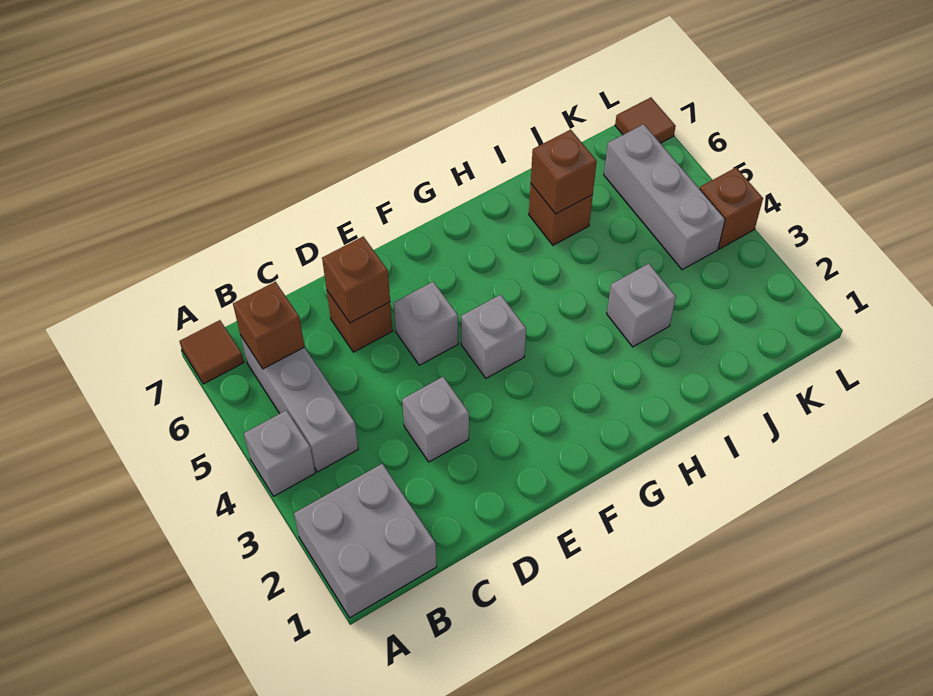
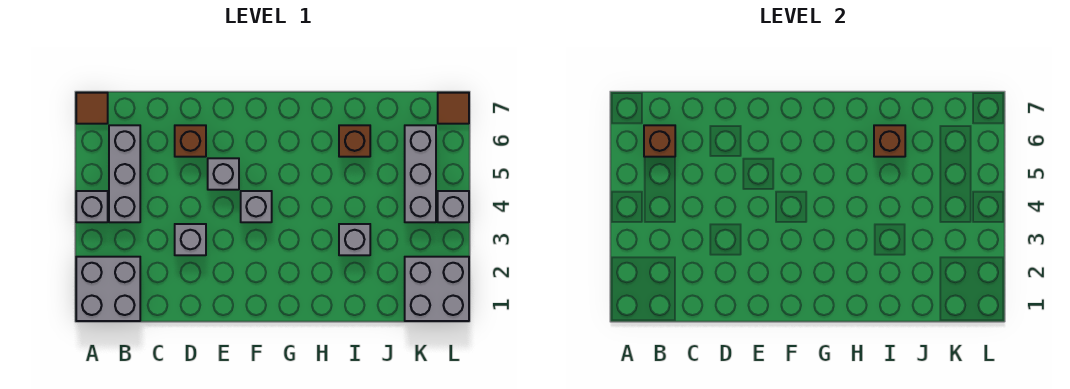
brown 1x1 brick [322,236,390,323] -> none
none -> grey 2x2 brick [405,257,469,321]
brown 1x1 brick [700,168,763,249] -> grey 1x1 brick [438,191,469,222]

